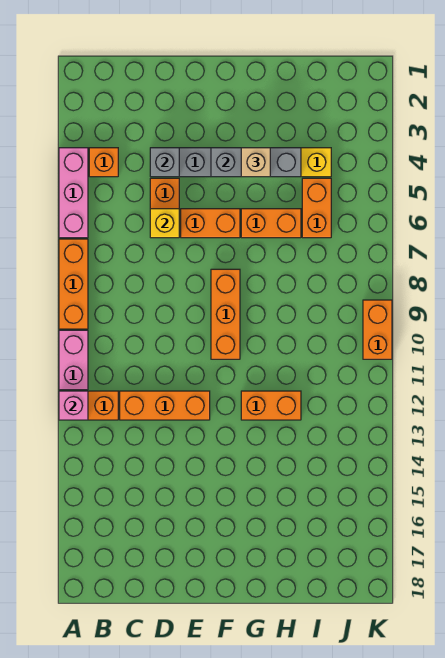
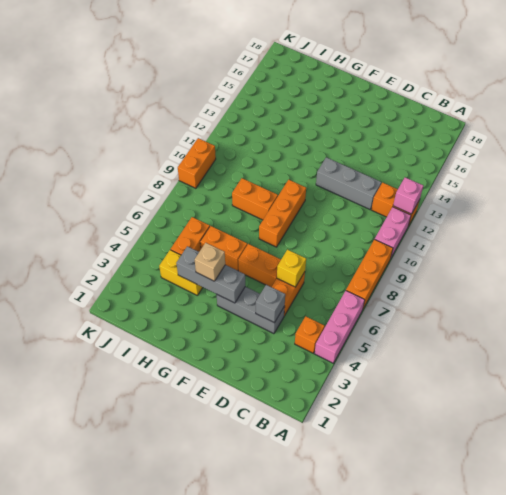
orange 1x3 brick [120,391,210,420] -> grey 1x3 brick [316,157,381,209]
orange 1x2 brick [241,391,301,420] -> orange 1x2 brick moved to [232,178,278,220]

